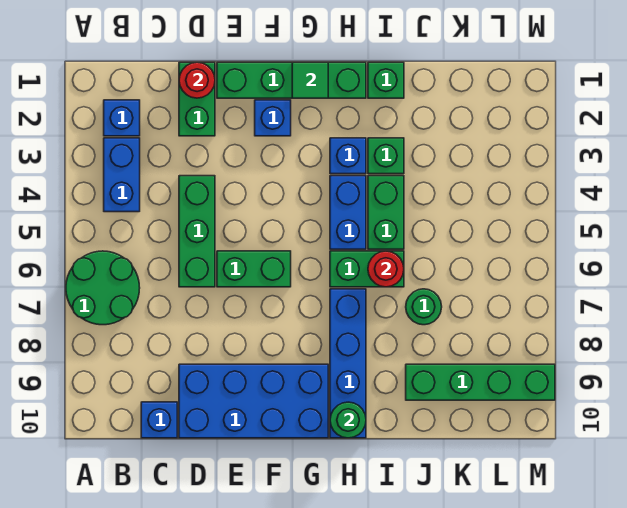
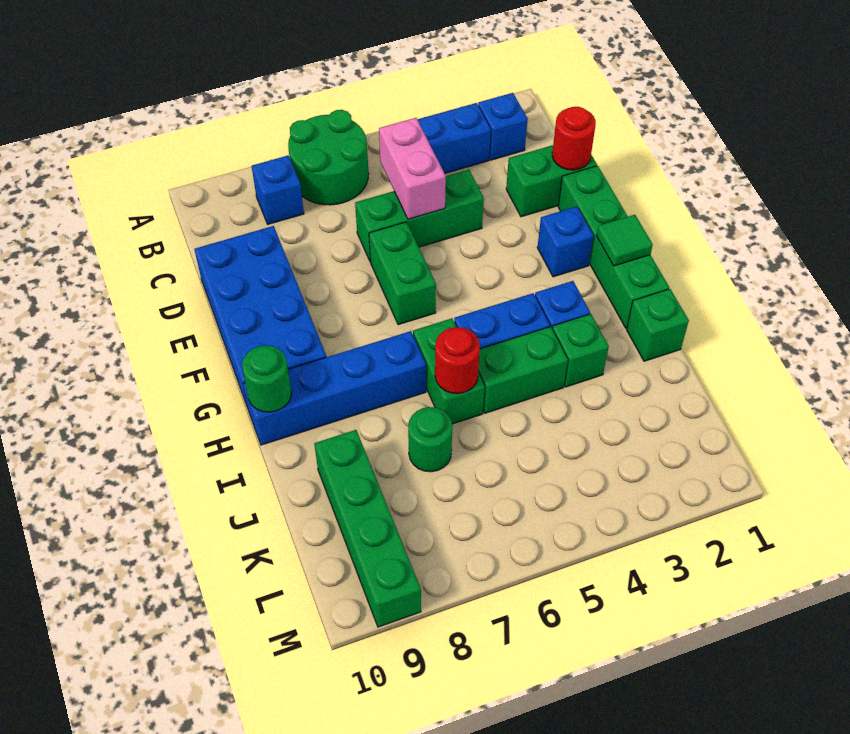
none -> pink 1x2 brick [379,118,446,219]
blue 1x1 brick [141,402,177,438] -> blue 1x1 brick moved to [252,156,304,224]

